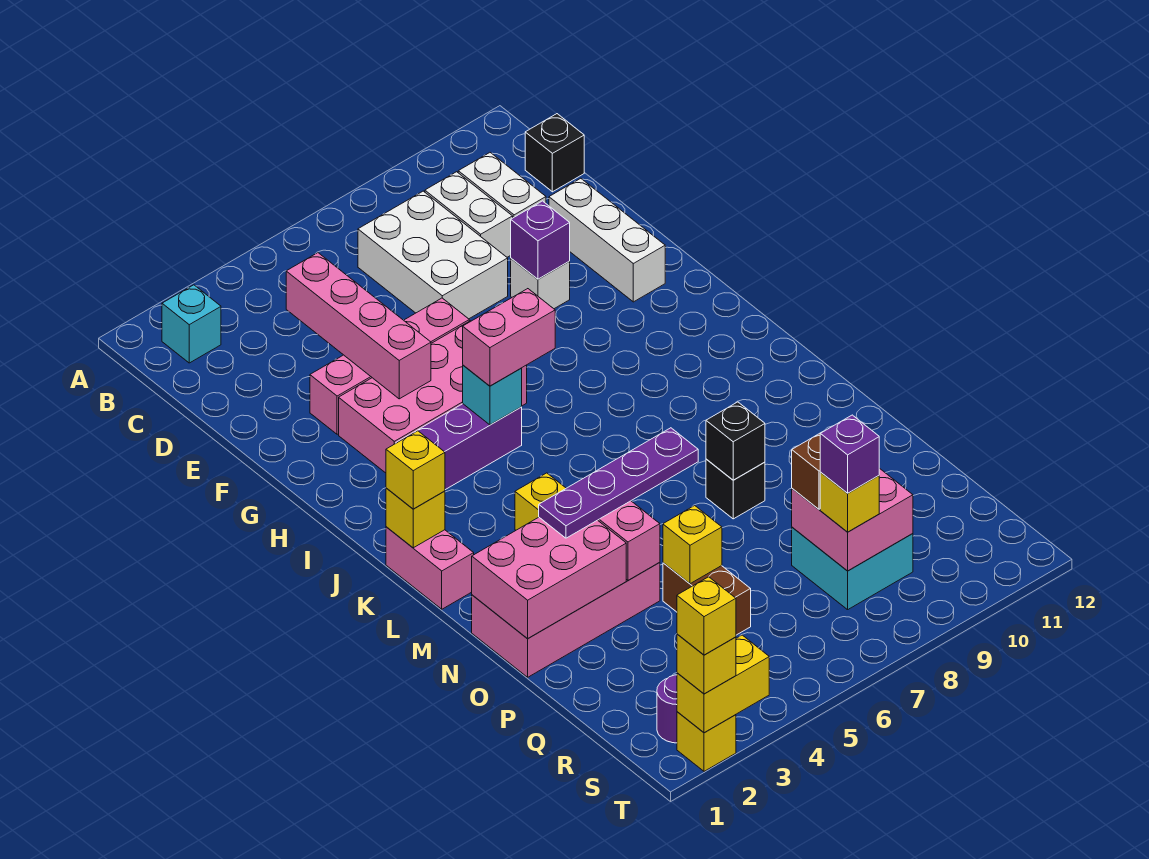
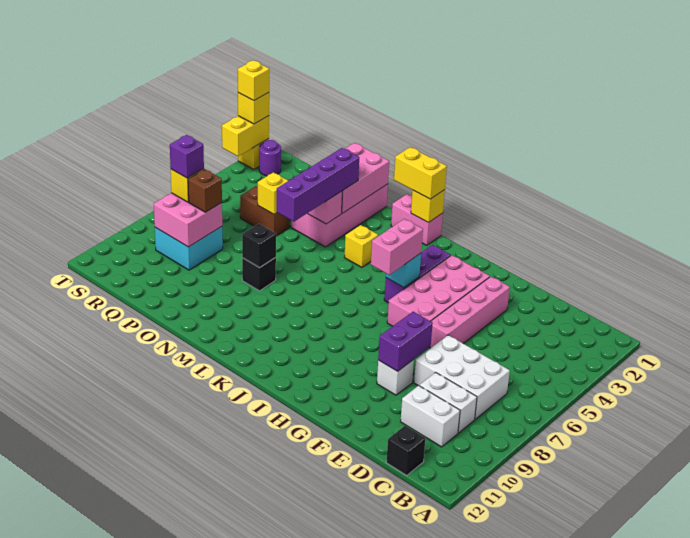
cyan 1x1 brick [162,285,221,363] -> none
pink 1x4 brick [286,253,431,399] -> none
white 1x3 brick [549,178,665,302] -> none
purple 1x1 brick [511,201,570,279] -> purple 1x2 brick [378,312,433,371]
yellow 1x1 brick [386,431,445,509] -> yellow 1x2 brick [394,147,447,199]
purple 1x4 plate [539,428,698,538] -> purple 1x4 brick [277,148,359,222]

